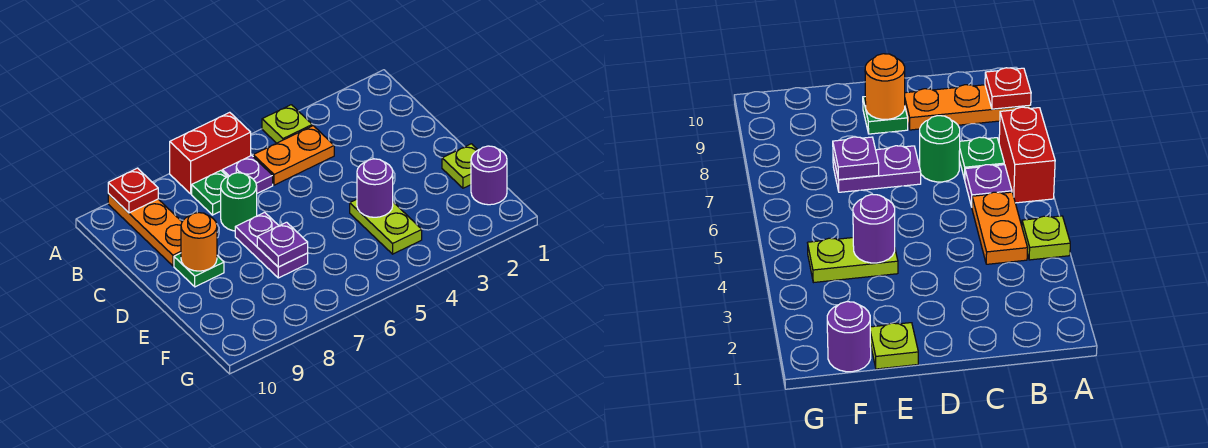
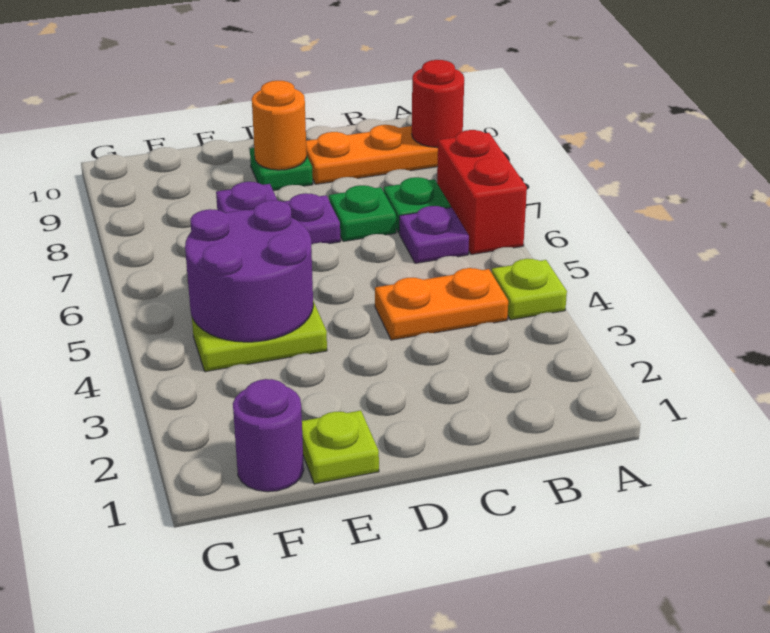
red 1x1 plate [108,168,158,213] -> red 1x1 round brick [412,60,464,147]
orange 1x2 plate [253,126,334,185] -> orange 1x2 plate turned to [375,268,508,340]
green 1x1 round brick [221,173,257,231] -> green 1x1 plate [329,185,396,241]
purple 1x1 round brick [357,159,393,217] -> purple 2x2 round brick [185,200,313,342]

